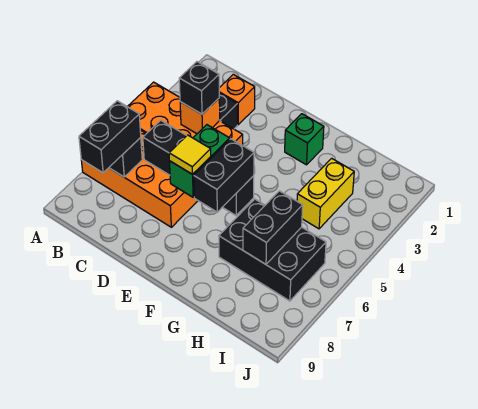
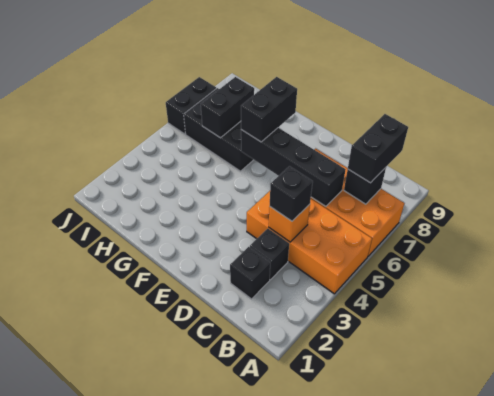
orange 1x1 brick [219,74,255,125] -> black 1x1 brick [230,247,270,299]
green 1x2 brick [170,125,230,197] -> none
yellow 1x1 tile [169,135,211,174] -> none
green 1x1 brick [285,114,324,165] -> none
yellow 1x2 brick [297,158,354,229] -> none
none -> black 1x2 brick [166,77,216,134]

